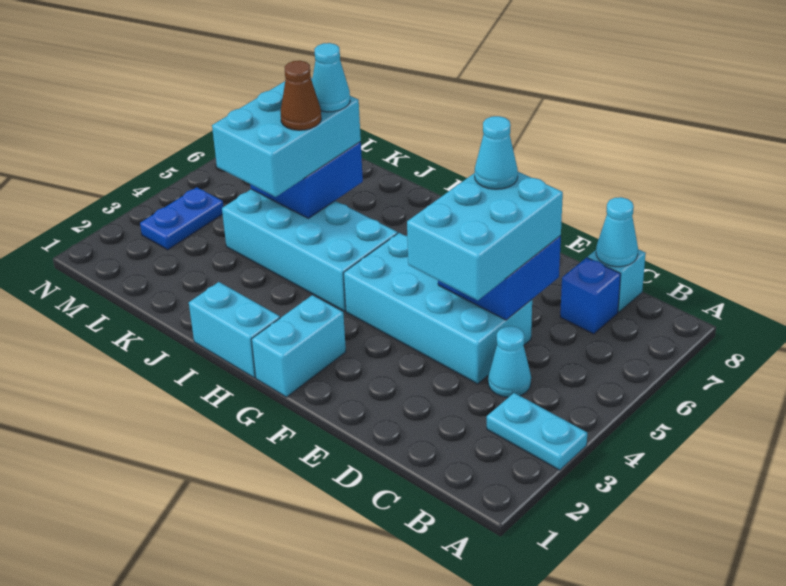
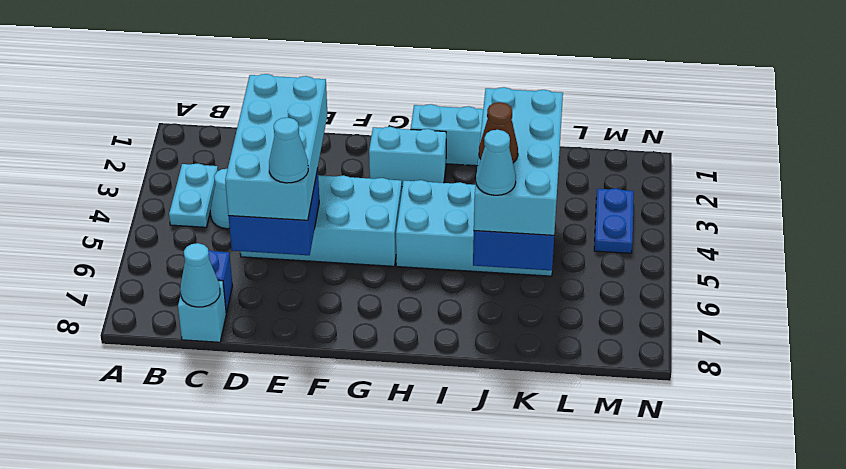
cyan 1x2 plate [487,393,587,470] -> cyan 1x2 plate turned to [169,164,218,227]
cyan 2x3 brick [407,172,563,300] -> cyan 2x4 brick [225,74,327,220]
cyan 1x2 brick [251,295,346,397] -> cyan 1x2 brick turned to [369,127,446,187]
cyan 2x3 brick [212,78,361,197] -> cyan 2x4 brick [474,87,563,235]

